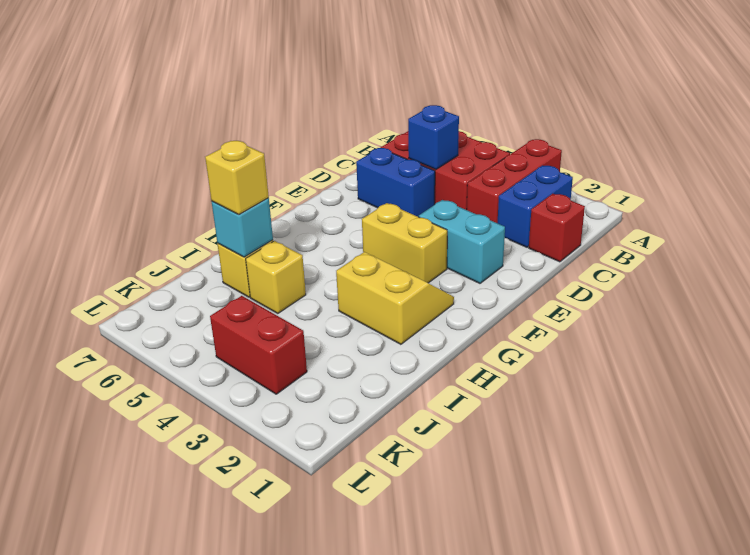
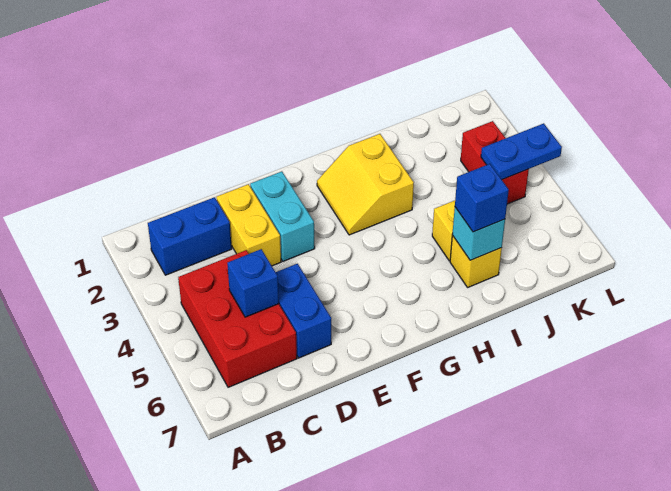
red 1x3 brick [467,139,562,223] -> none
red 1x1 brick [529,194,585,262] -> none
yellow 1x2 brick [362,203,447,283] -> yellow 1x2 brick moved to [216,184,281,266]
yellow 1x1 brick [205,141,269,215] -> blue 1x1 brick [455,164,509,232]
none -> blue 1x2 plate [481,123,562,180]

